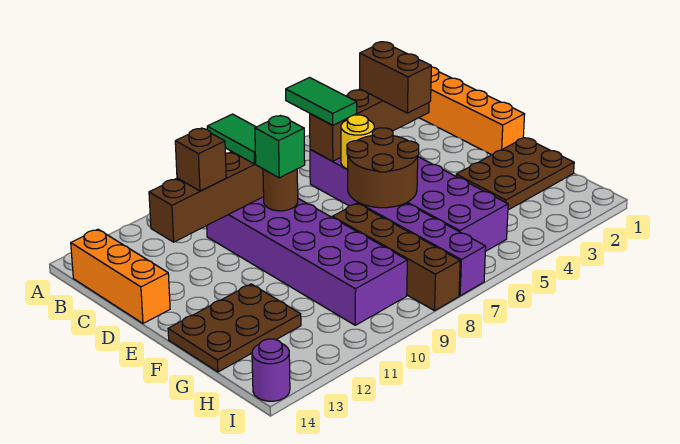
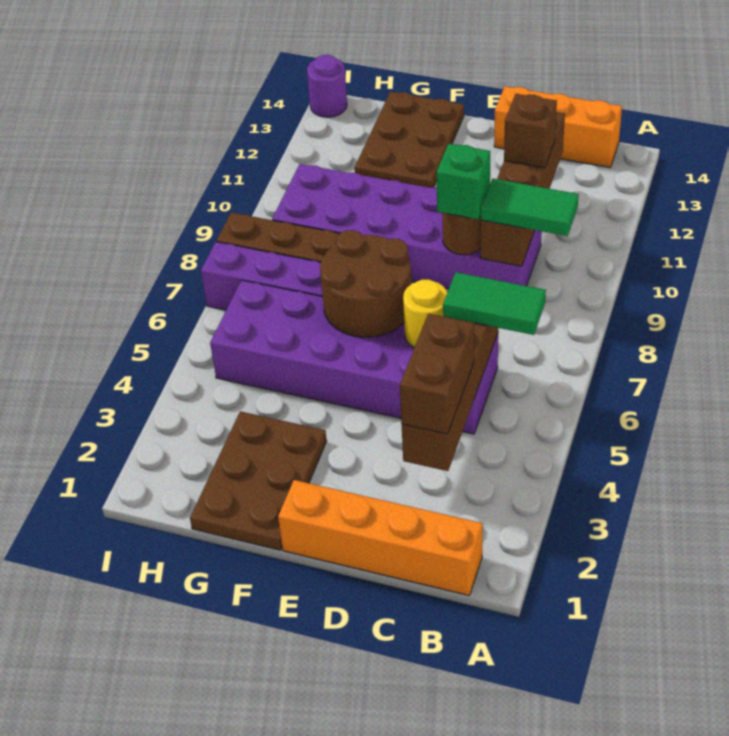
brown 1x2 brick [360,42,431,113] -> brown 1x2 brick turned to [400,314,474,434]

